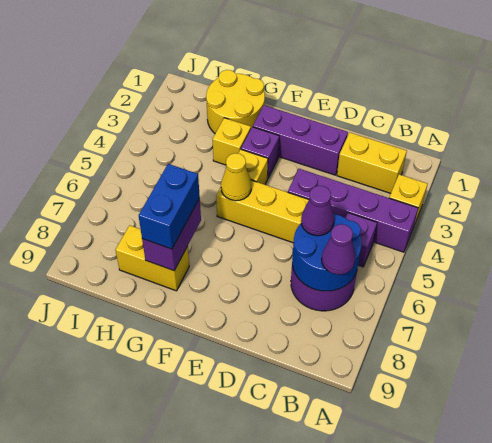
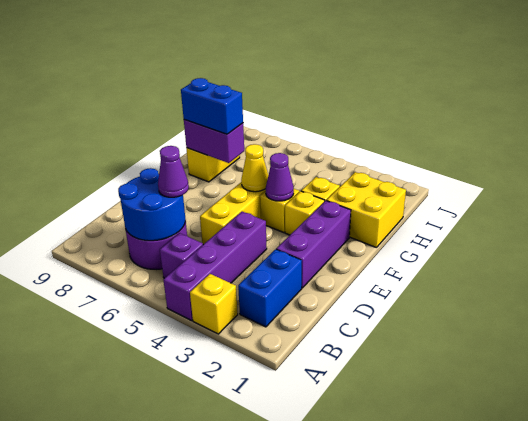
yellow 1x2 brick [337,133,407,193] -> blue 1x2 brick [238,249,302,327]
purple 1x1 cone [322,224,356,275] -> purple 1x1 cone moved to [266,153,294,201]
purple 1x1 brick [241,127,279,179] -> yellow 1x1 brick [285,191,325,235]
yellow 2x2 round brick [206,70,265,133] -> yellow 2x2 brick [327,172,406,248]

